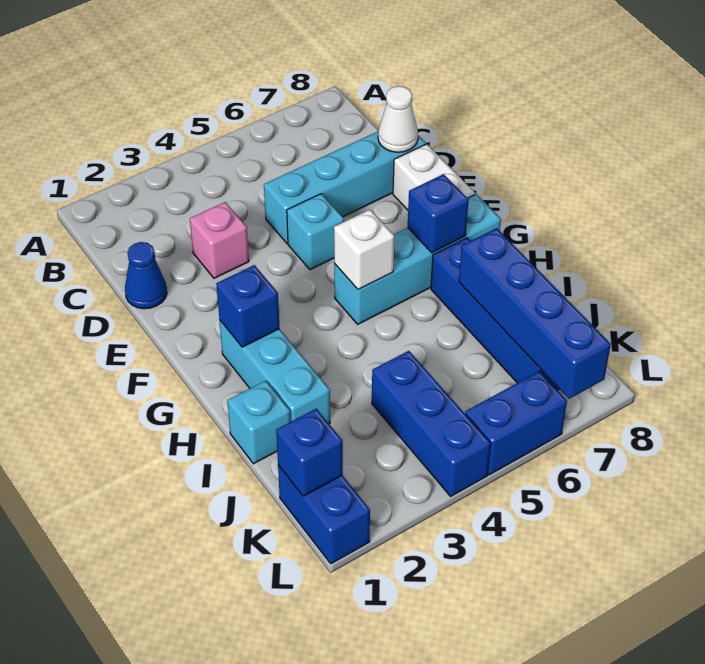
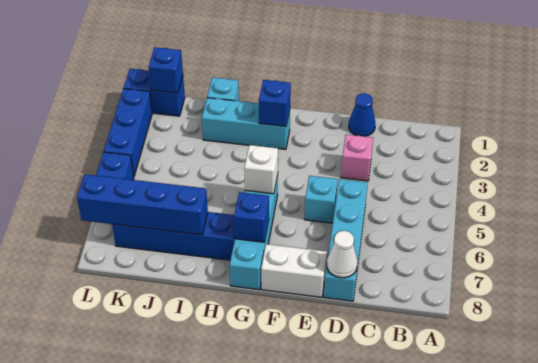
blue 1x3 brick [372,351,491,496] -> blue 1x3 brick turned to [104,89,152,176]

